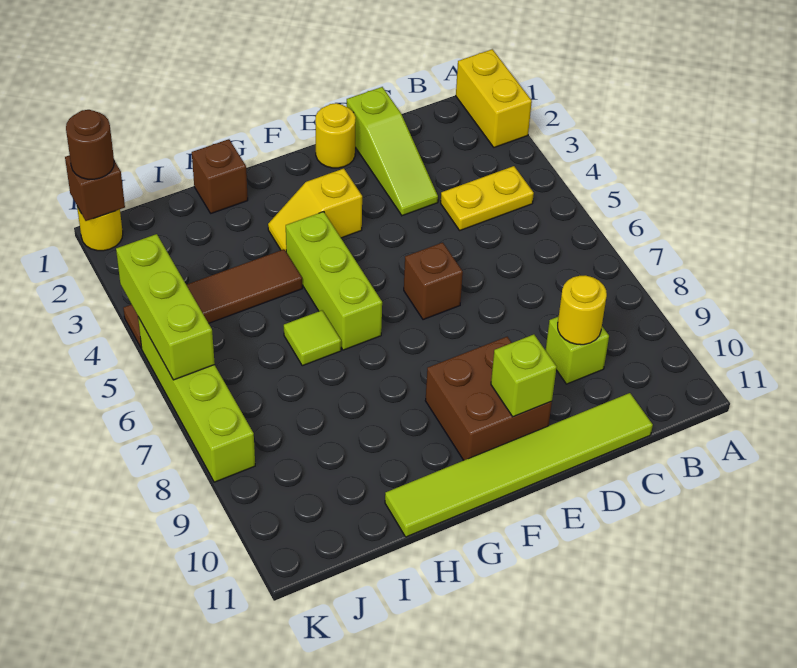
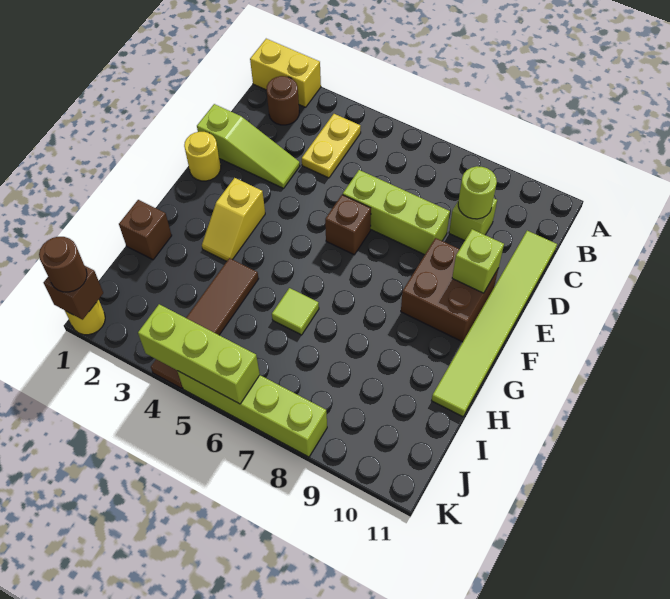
none -> brown 1x1 round brick [266,76,299,125]
yellow 1x1 round brick [558,275,607,345] -> lime 1x1 round brick [458,166,497,219]
lime 1x3 brick [286,212,382,350] -> lime 1x3 brick moved to [343,170,450,255]

